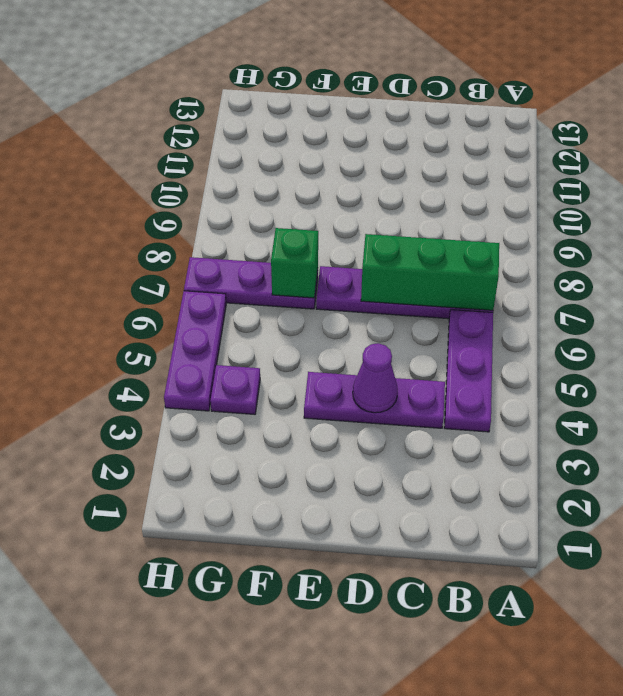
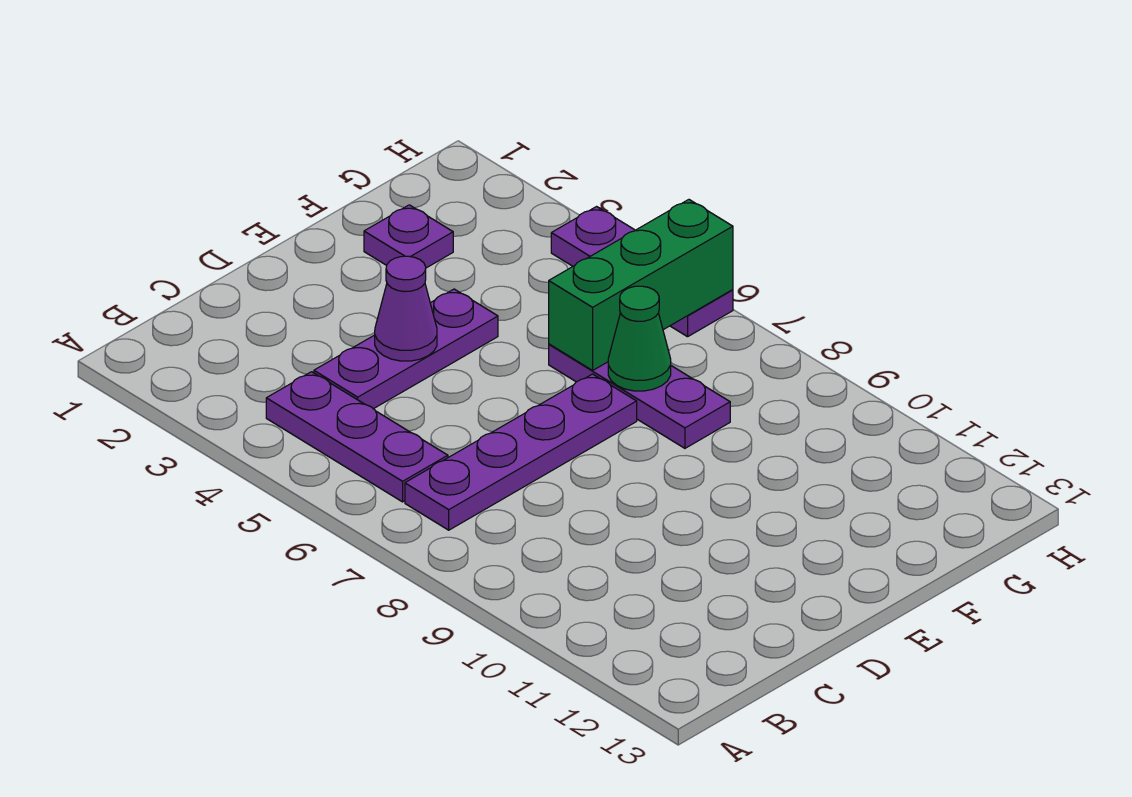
green 1x3 brick [361,234,499,310] -> green 1x3 brick moved to [549,200,733,370]
purple 1x3 plate [184,257,318,309] -> purple 1x3 plate turned to [549,344,730,448]
green 1x1 brick [271,228,318,298] -> green 1x1 cone [608,286,671,391]
purple 1x1 plate [210,365,260,414] -> purple 1x1 plate moved to [364,205,453,268]

